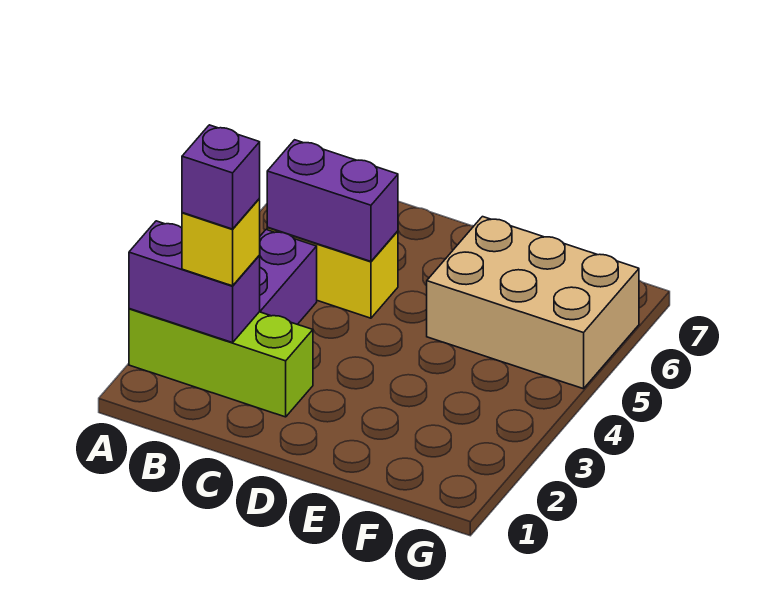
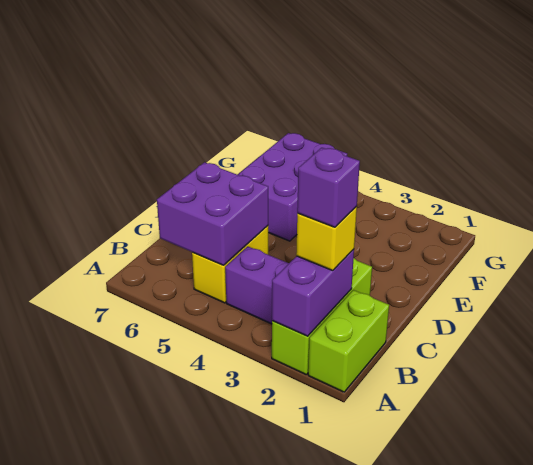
none -> lime 1x2 brick [308,290,389,392]
purple 1x2 brick [267,140,398,261] -> purple 2x2 brick [157,162,268,265]
tan 2x3 brick [427,217,639,389] -> purple 2x3 brick [238,133,347,241]

